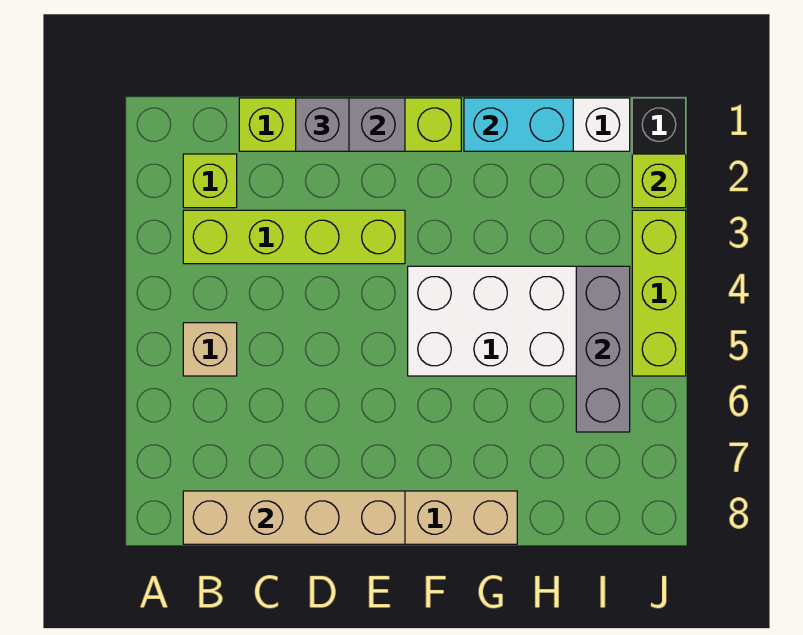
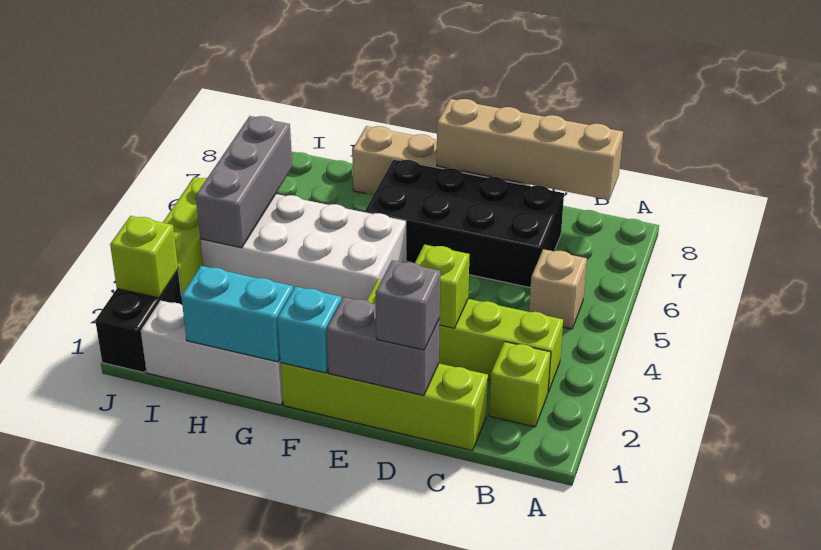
none -> black 2x4 brick [365,159,564,288]
none -> lime 1x1 brick [415,244,470,328]
none -> cyan 1x1 brick [277,287,341,373]

